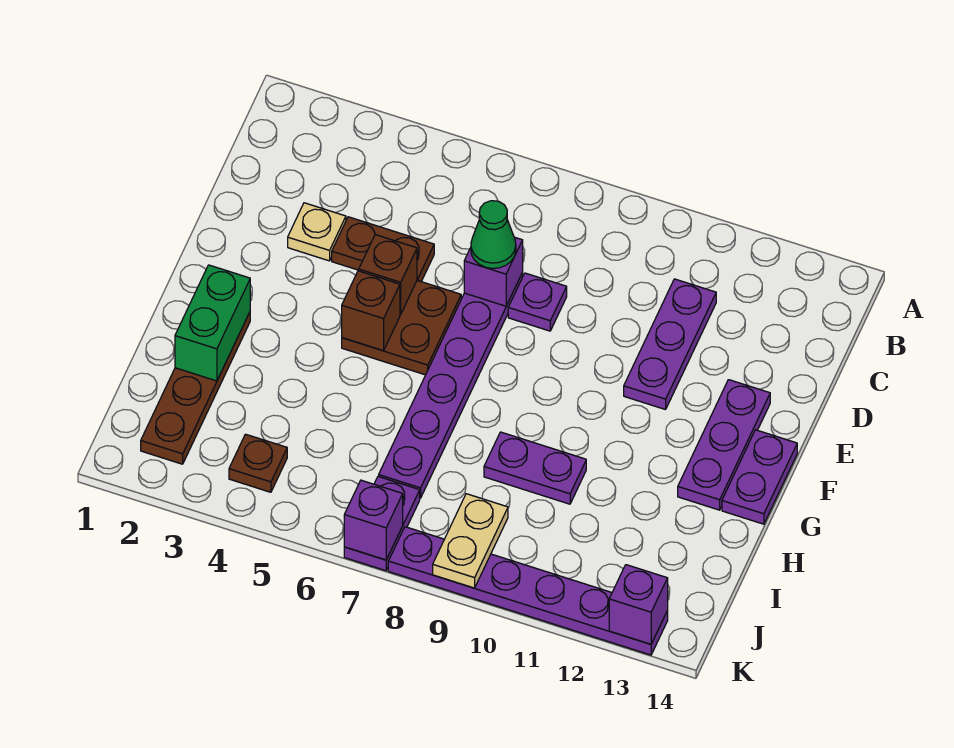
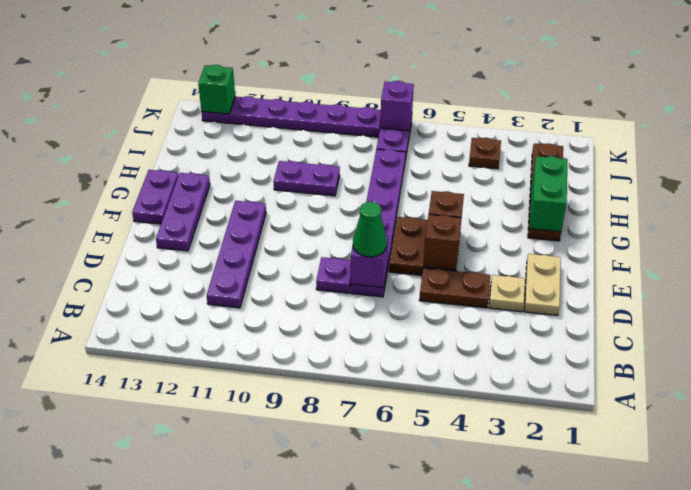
purple 1x3 plate [624,279,716,410] -> purple 1x4 plate [207,201,266,308]
tan 1x2 plate [433,494,508,588] -> tan 1x2 plate moved to [524,254,561,316]
purple 1x1 brick [609,565,668,644] -> green 1x1 brick [198,65,235,114]

